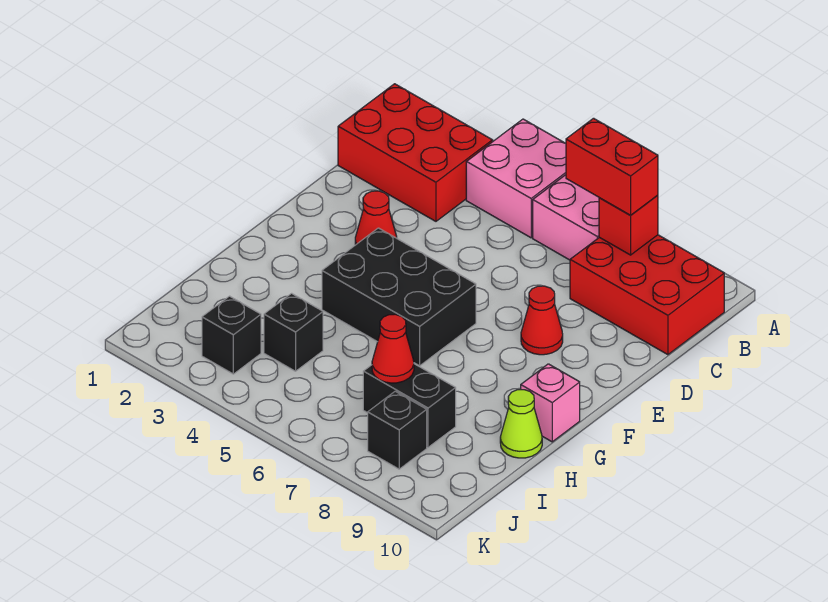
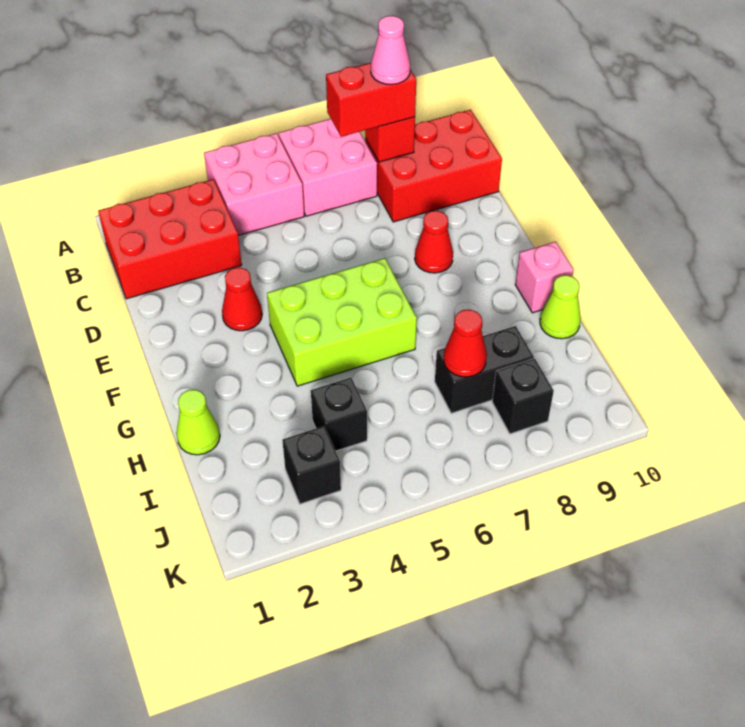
none -> pink 1x1 cone [371,16,410,84]
black 2x3 brick [322,228,476,366] -> lime 2x3 brick [267,258,417,386]
none -> lime 1x1 cone [176,390,220,455]

